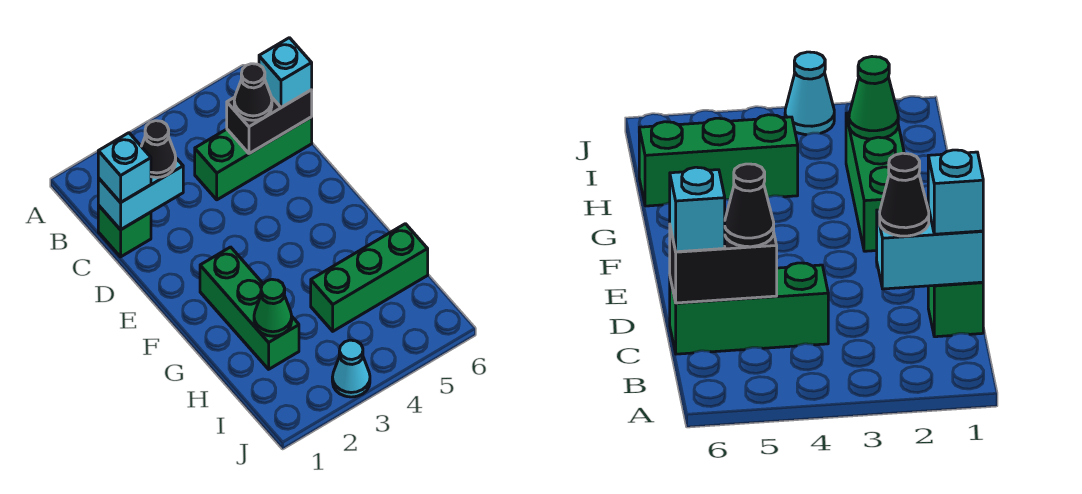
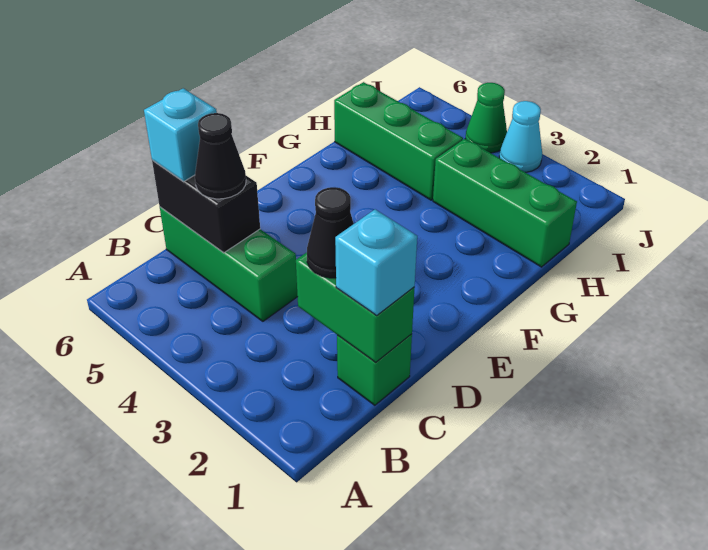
cyan 1x2 brick [98,158,183,230] -> green 1x2 brick [296,252,415,362]
green 1x3 brick [200,247,299,369] -> green 1x3 brick turned to [433,139,577,267]
green 1x1 cone [254,279,292,336] -> green 1x1 cone moved to [466,83,507,153]

